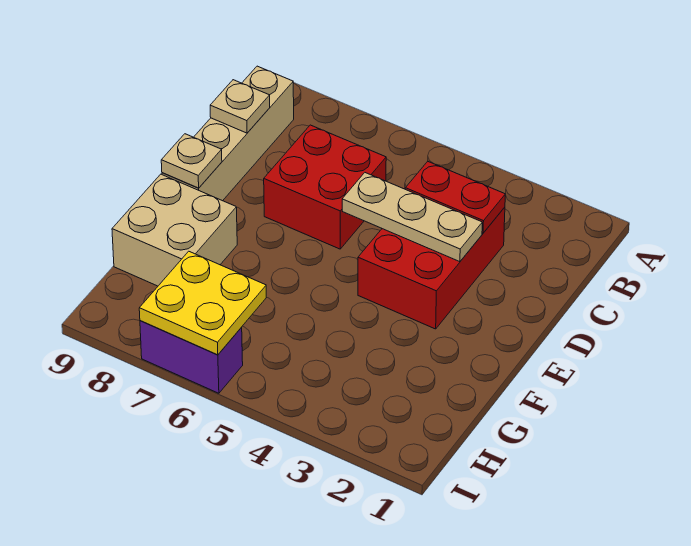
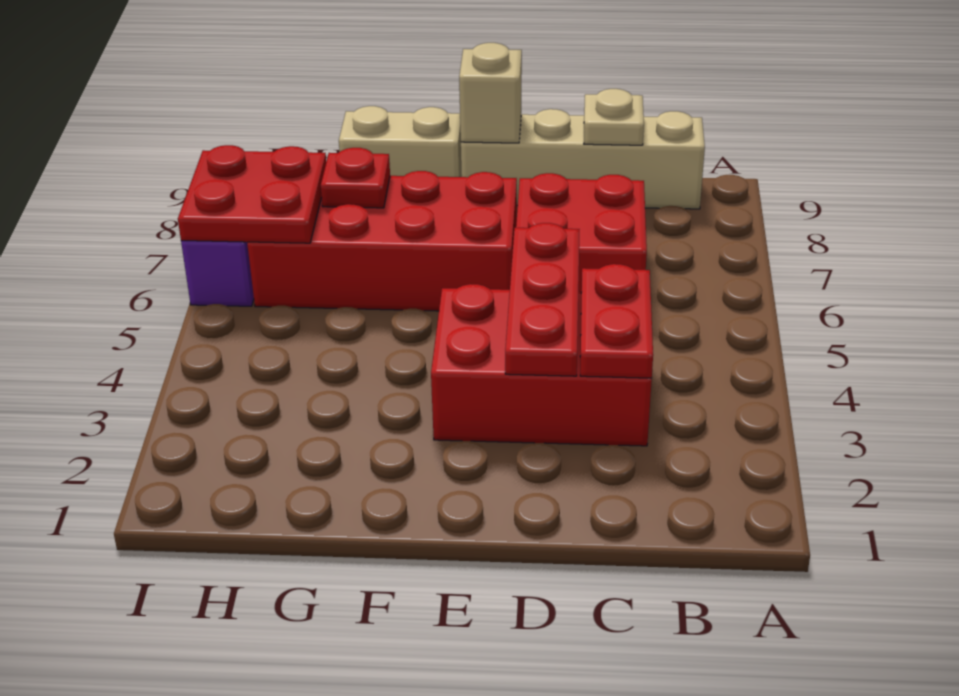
tan 1x3 plate [342,173,482,262] -> red 1x3 plate [505,223,579,376]
none -> red 2x4 brick [247,171,517,311]
tan 1x1 plate [161,134,222,188] -> tan 1x1 brick [459,43,522,143]
tan 2x2 brick [112,174,237,286] -> tan 1x2 brick [339,106,462,177]
none -> red 1x1 plate [321,148,390,208]
yellow 2x2 plate [139,251,266,355] -> red 2x2 plate [178,145,326,243]

